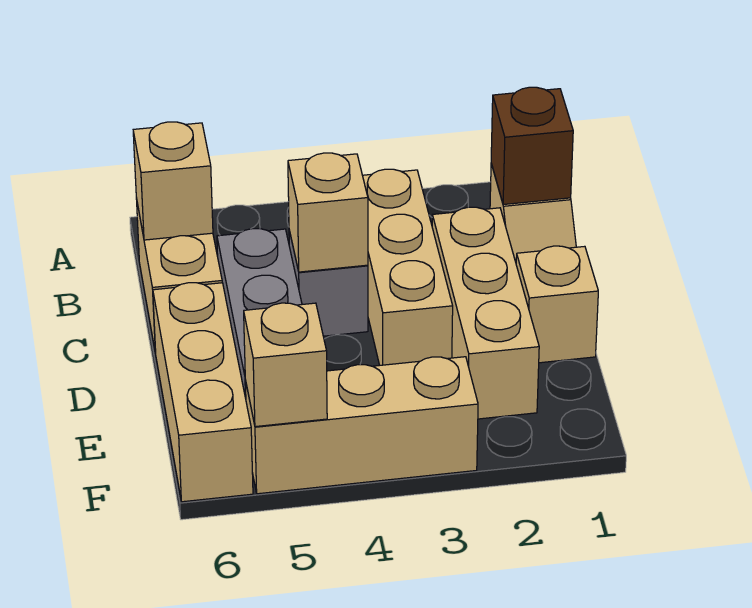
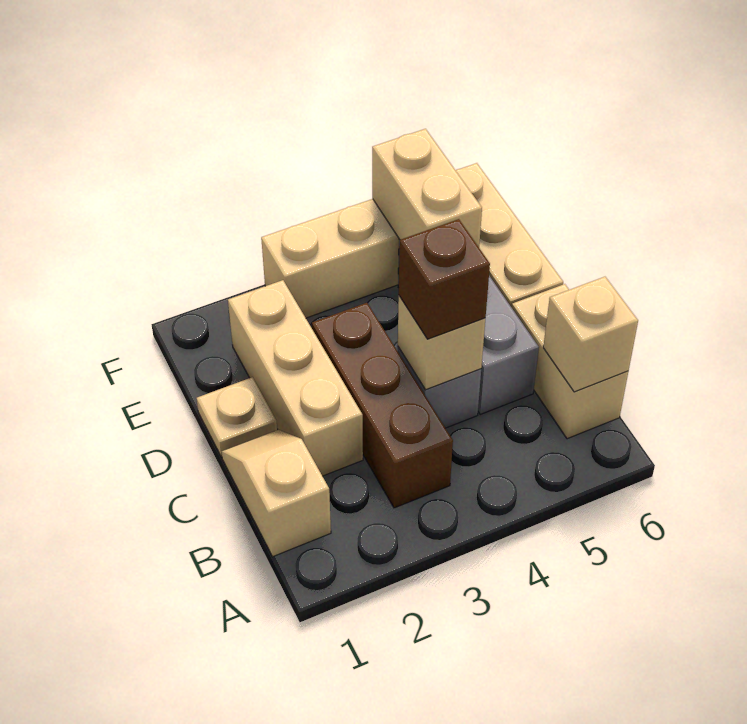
brown 1x1 brick [491,87,573,205] -> brown 1x1 brick moved to [399,219,490,339]
tan 1x3 brick [363,169,453,365] -> brown 1x3 brick [312,303,453,508]
tan 1x1 brick [516,246,598,363] -> tan 1x1 plate [197,377,277,457]
tan 1x1 brick [244,303,327,427] -> tan 1x2 brick [372,129,482,247]

